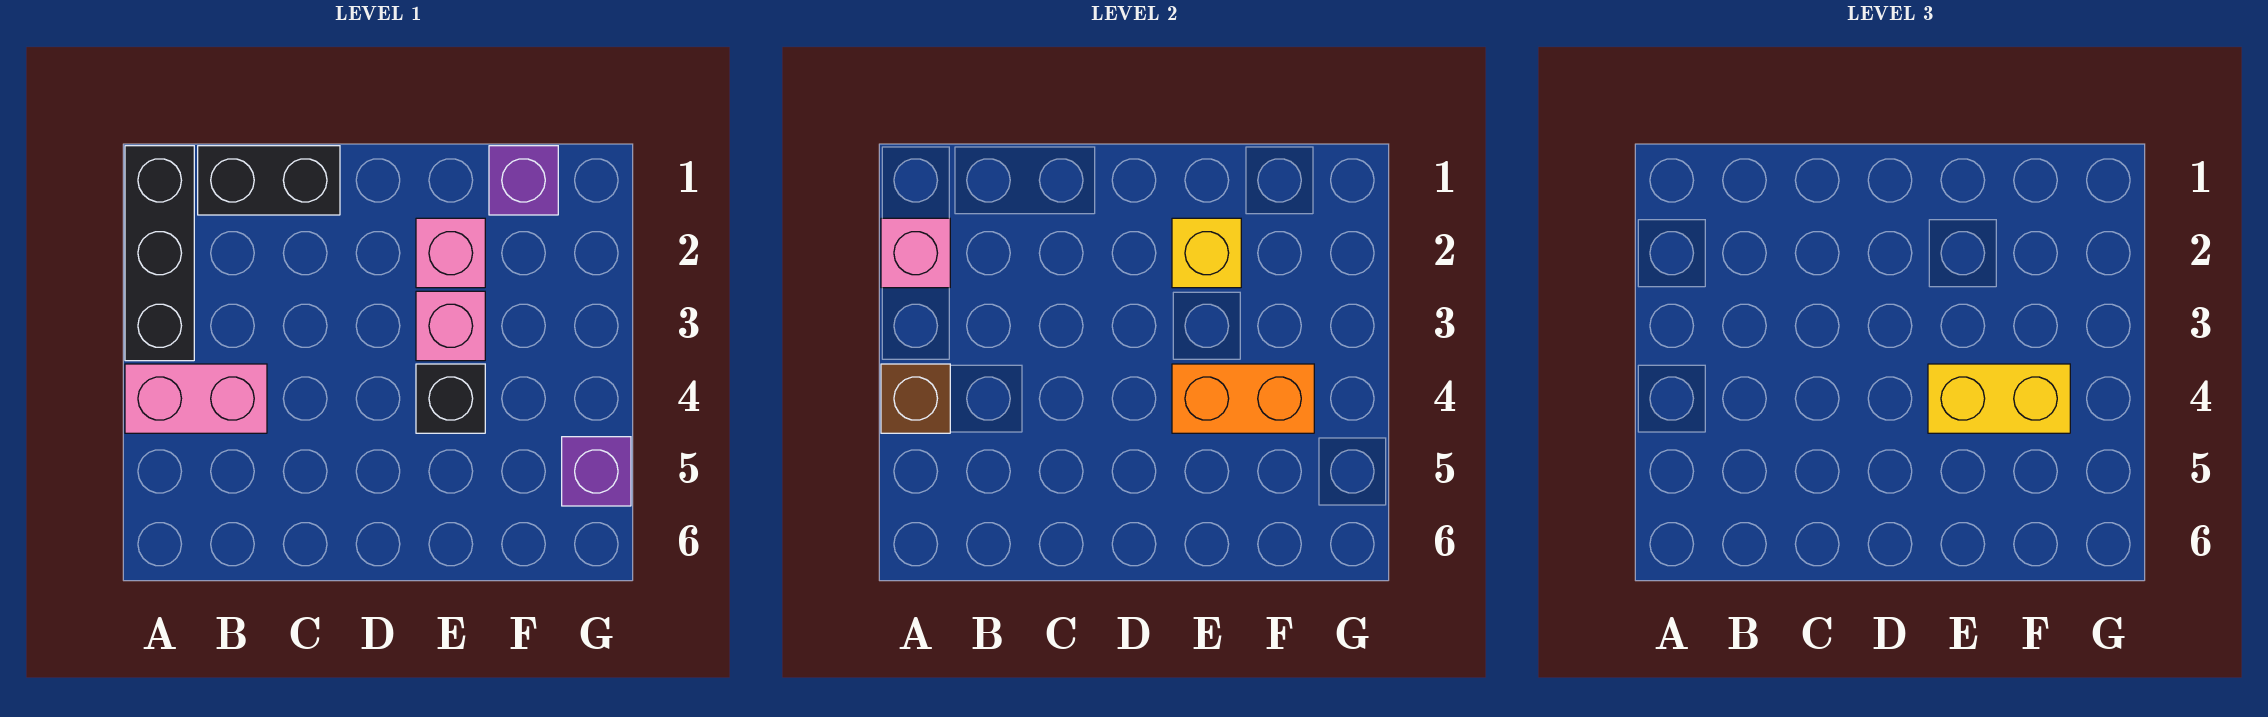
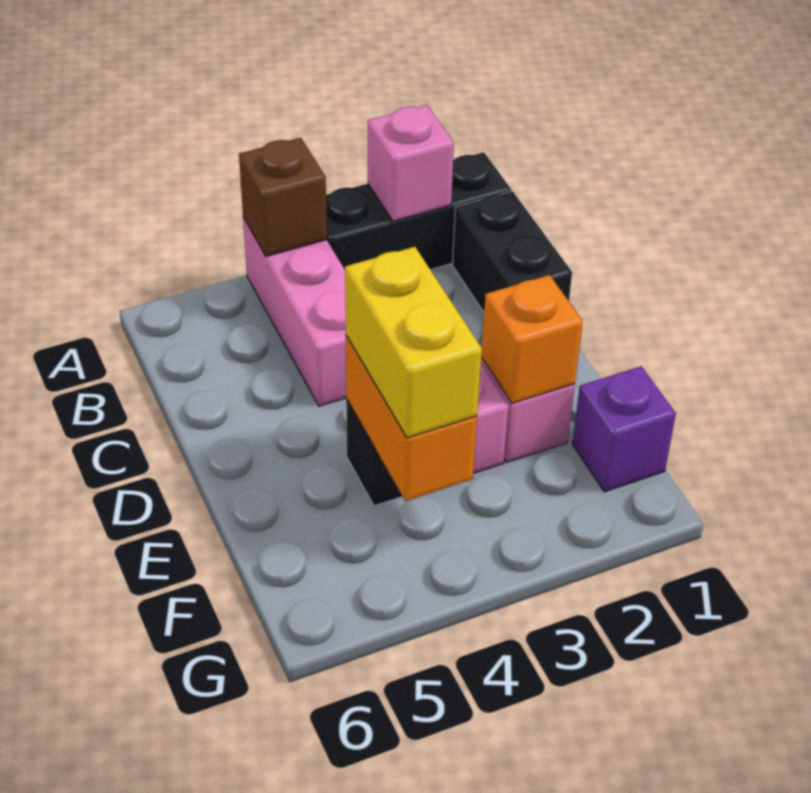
pink 1x2 brick [125,364,267,433] -> pink 1x3 brick [243,218,346,406]
yellow 1x1 brick [1172,218,1241,288] -> orange 1x1 brick [481,275,583,403]
purple 1x1 brick [562,437,631,506] -> none

